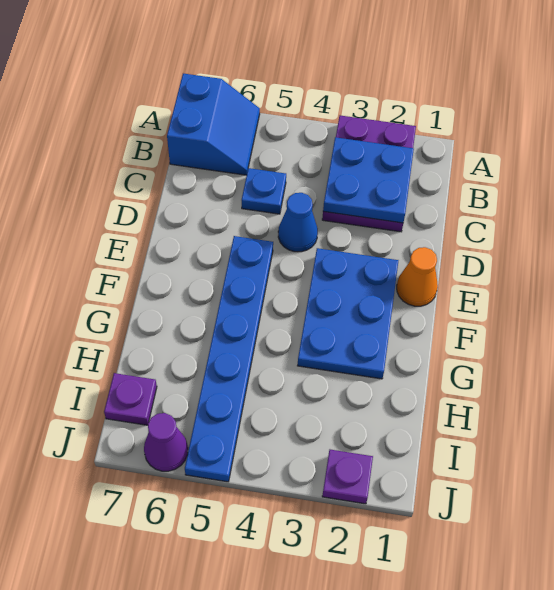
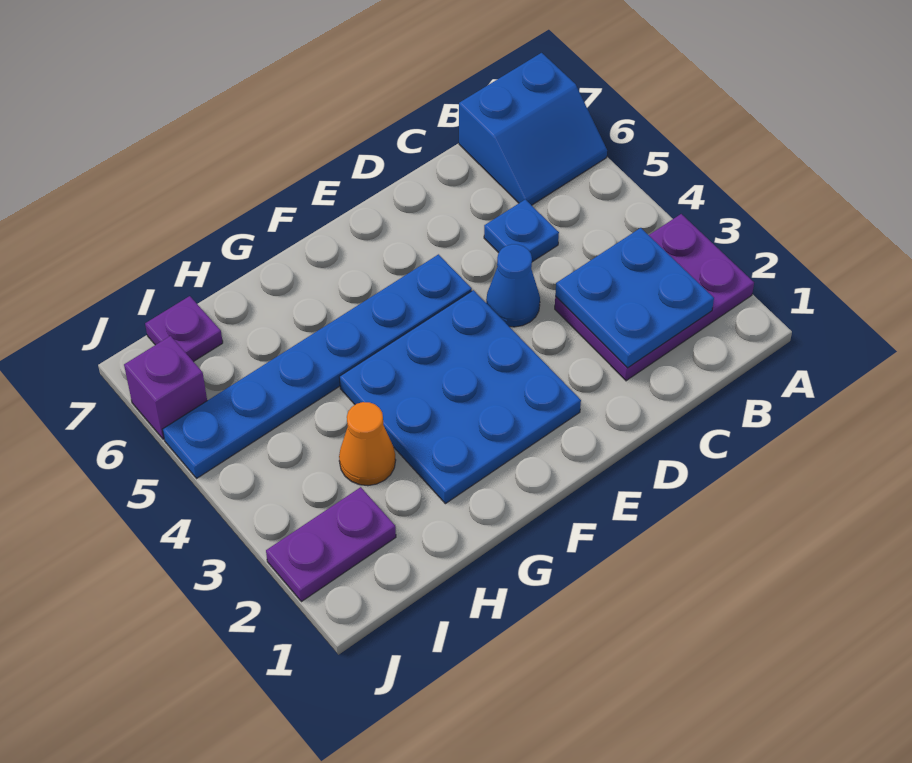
orange 1x1 cone [397,247,438,306] -> orange 1x1 cone moved to [339,402,396,486]
blue 2x3 plate [298,248,398,379] -> blue 3x3 plate [339,290,581,504]
purple 1x1 plate [322,450,373,504] -> purple 1x2 plate [266,487,396,602]
purple 1x1 cone [144,413,188,471] -> purple 1x1 brick [124,336,207,439]

